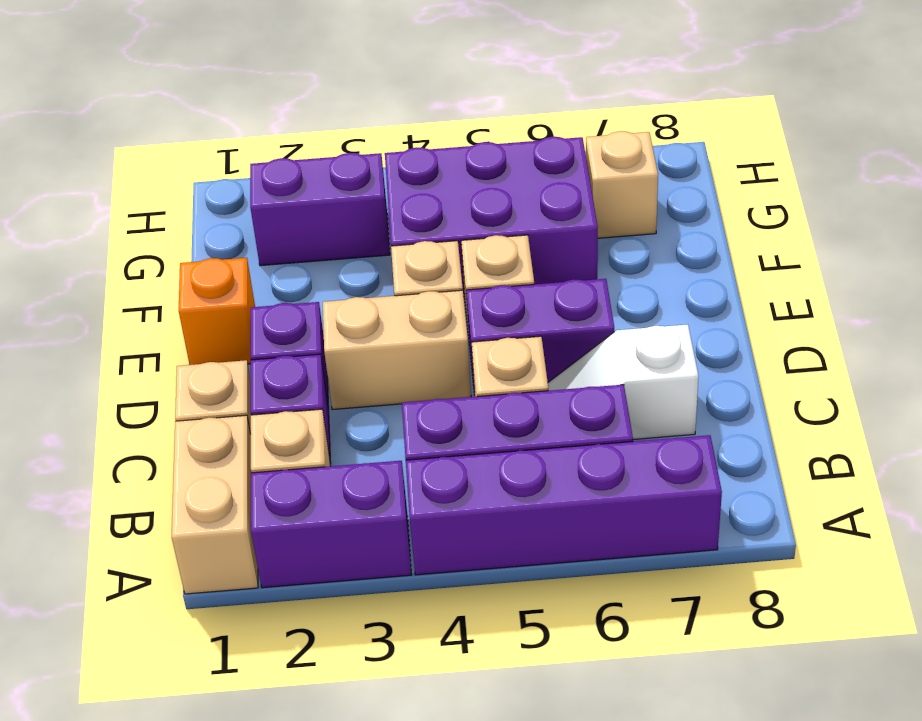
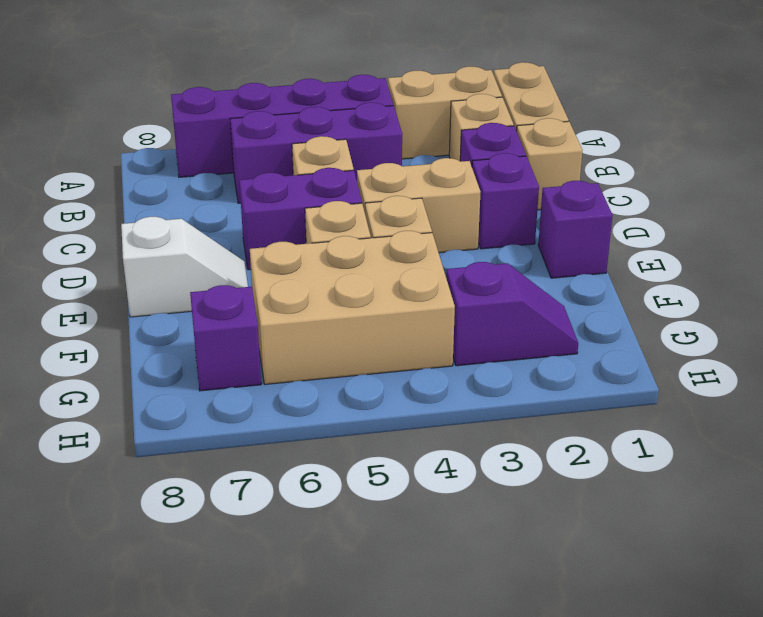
purple 1x2 brick [251,461,411,588] -> tan 1x2 brick [388,66,502,159]
white 1x2 slope [548,324,699,440] -> white 1x2 slope moved to [121,217,248,317]
orange 1x1 brick [179,258,255,365] -> purple 1x1 brick [538,181,613,278]
purple 2x3 brick [385,137,598,297] -> tan 2x3 brick [250,231,455,384]
purple 1x2 brick [250,153,390,266] -> purple 1x2 slope [446,262,578,366]
tan 1x1 brick [586,131,658,238] -> purple 1x1 brick [190,285,261,391]

